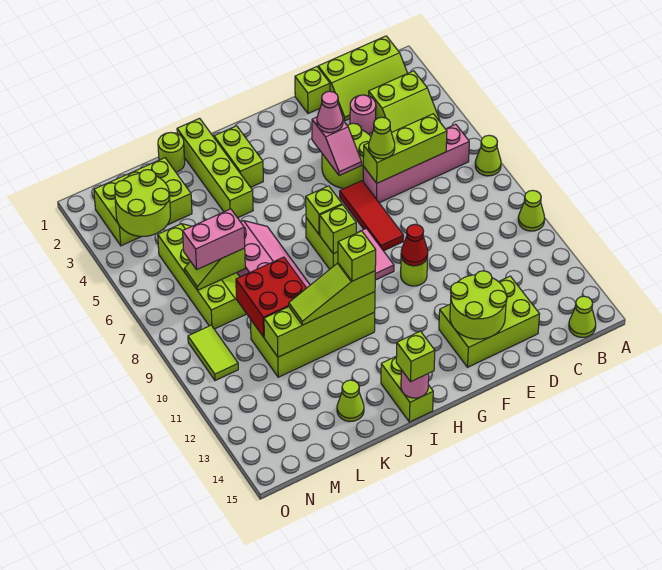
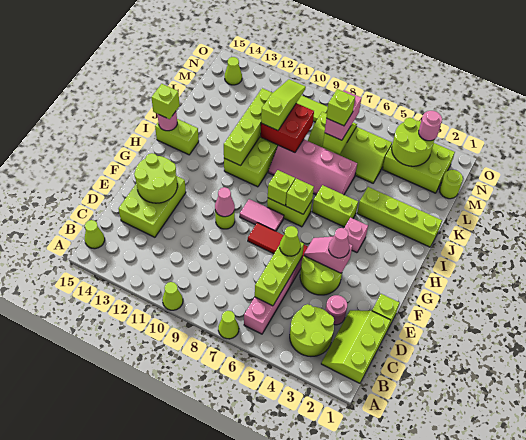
lime 2x2 slope [369,71,440,133] -> lime 2x2 round brick [290,304,334,356]
red 1x1 cone [401,224,428,266] -> pink 1x1 cone [215,187,235,217]
none -> pink 1x1 brick [344,218,368,253]
lime 1x2 brick [214,126,263,187] -> lime 1x2 brick moved to [312,185,358,227]
lime 1x3 slope [289,263,375,325] -> lime 1x3 slope moved to [261,79,306,131]
lime 1x1 brick [338,231,376,281] -> lime 1x1 brick moved to [326,89,355,126]
lime 1x1 round brick [158,133,185,172] -> lime 1x1 round brick moved to [440,170,463,199]
lime 1x1 cone [337,380,364,422] -> lime 1x1 cone moved to [225,57,242,85]
lime 2x3 brick [94,158,192,246] -> lime 2x3 brick turned to [382,143,455,193]
none -> pink 1x1 round brick [419,111,442,141]

